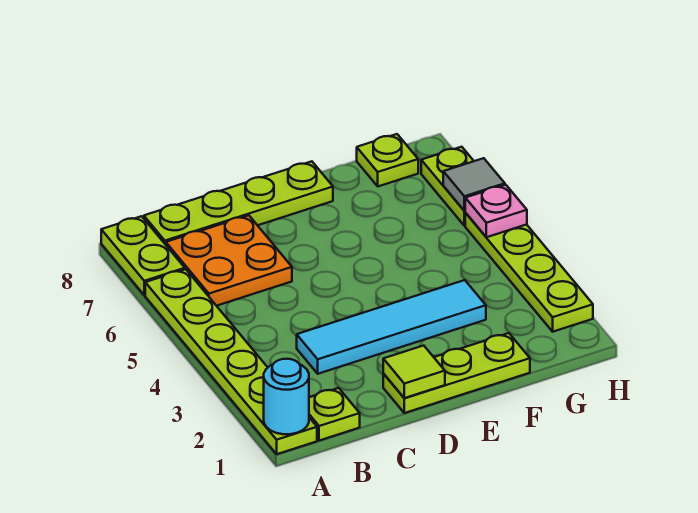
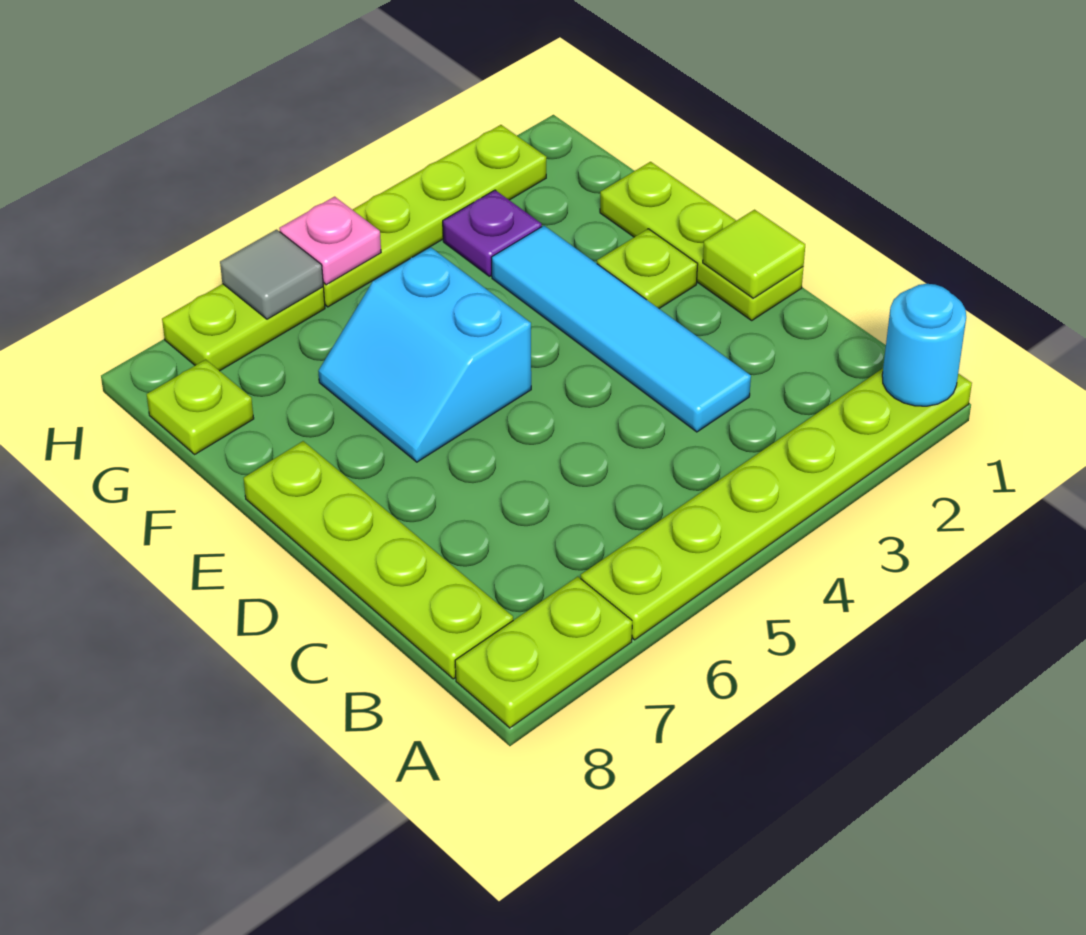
lime 1x1 plate [309,388,360,441] -> lime 1x1 plate moved to [597,229,698,308]
orange 2x2 plate [166,215,292,306] -> none
none -> cyan 2x2 slope [318,247,531,462]
none -> purple 1x1 plate [443,190,542,276]

